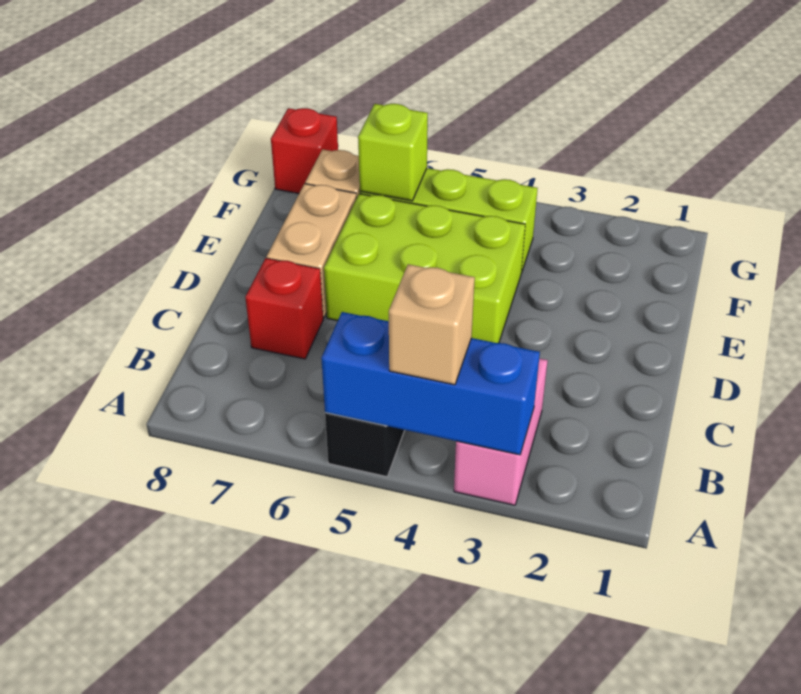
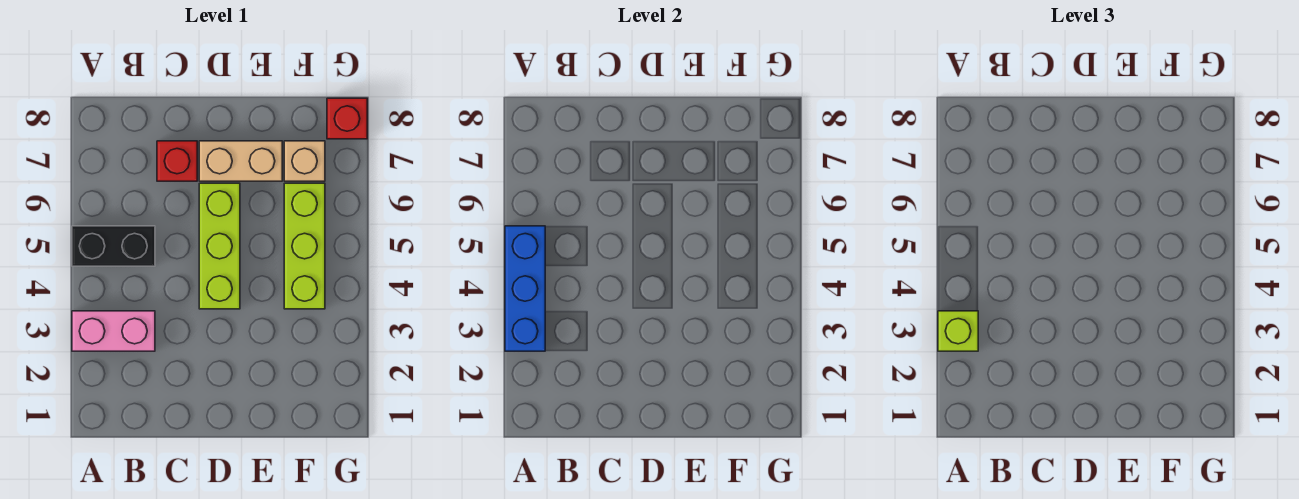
tan 1x1 brick [389,264,475,385] -> none
lime 2x3 brick [324,194,525,343] -> lime 1x3 brick [199,183,240,309]
lime 1x1 brick [358,104,428,201] -> lime 1x1 brick moved to [938,311,978,351]

